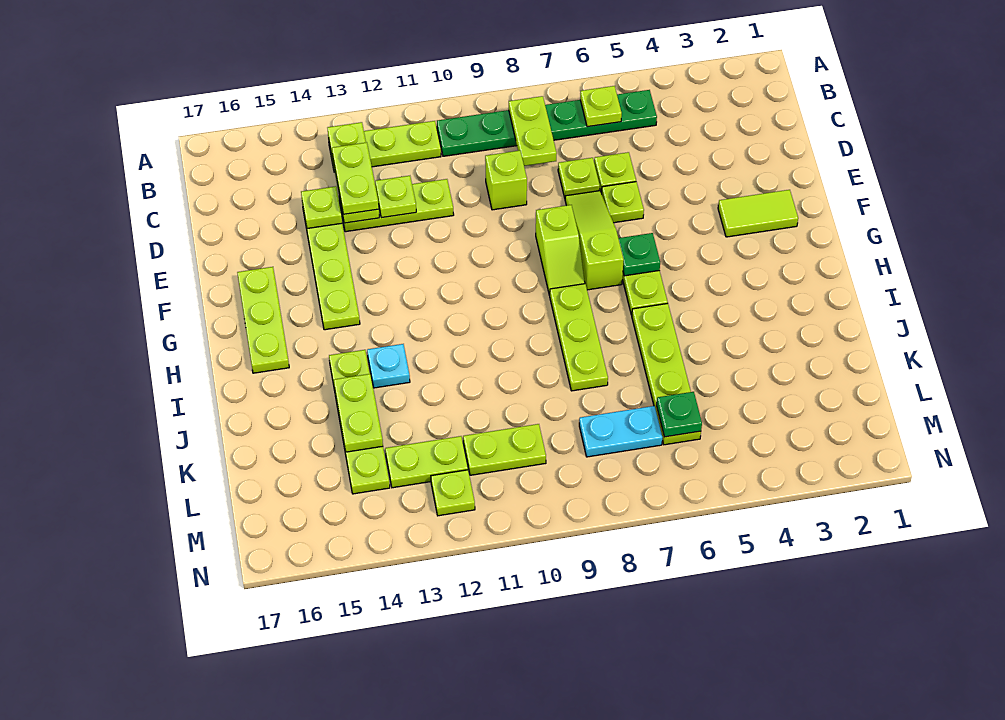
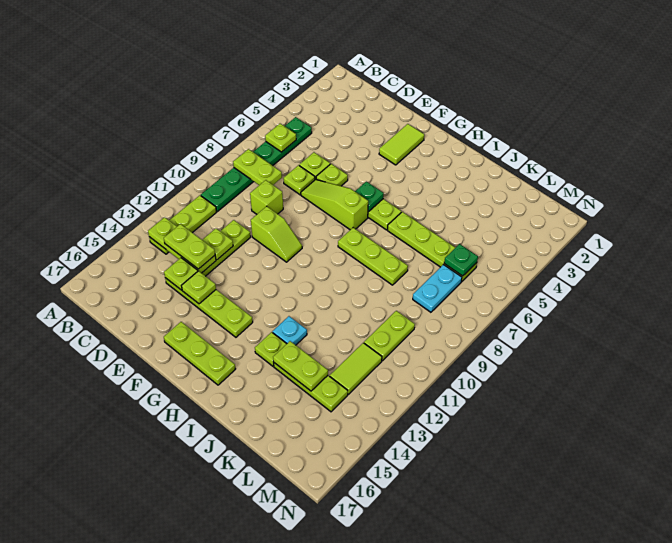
lime 1x2 slope [536,205,585,295] -> lime 1x2 slope moved to [251,206,302,262]
lime 1x2 plate [385,436,468,488] -> lime 1x2 tile [330,343,382,394]
lime 1x1 plate [431,470,475,516] -> lime 1x1 plate moved to [182,271,216,304]

